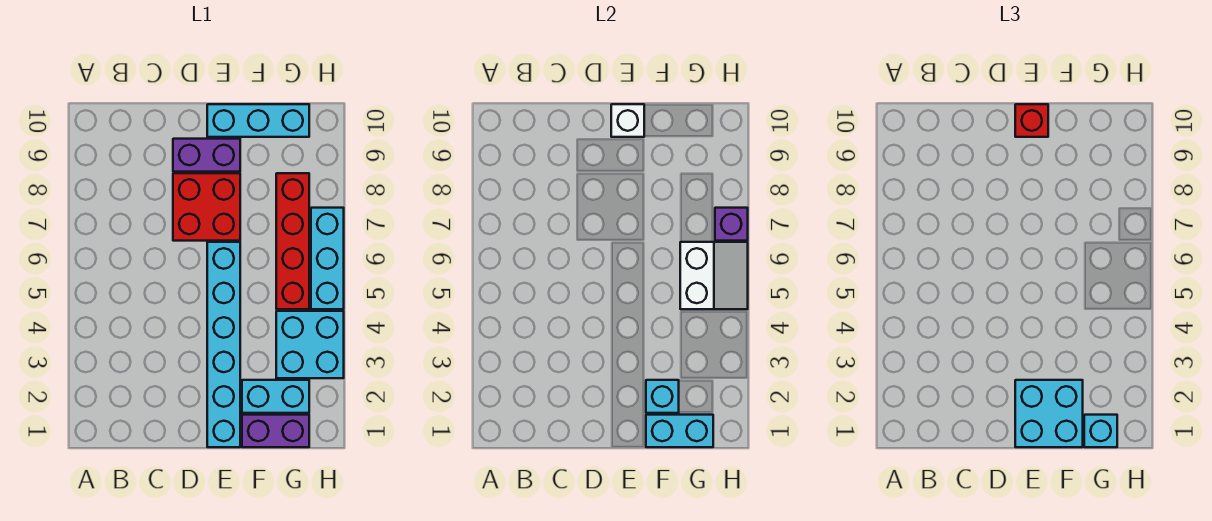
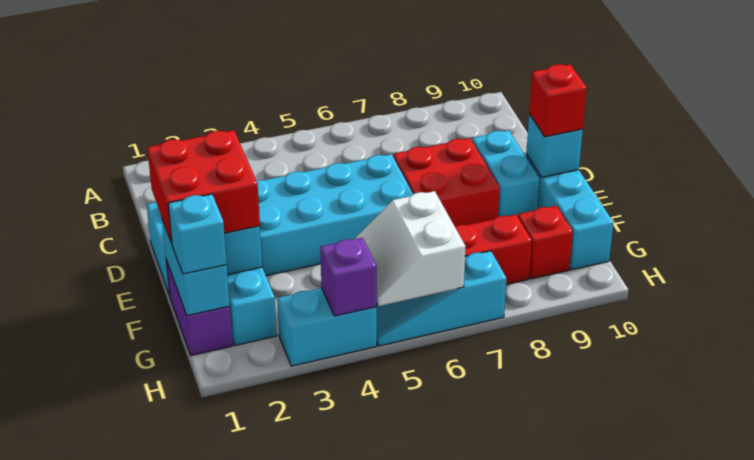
purple 1x2 brick [173,139,240,172] -> cyan 1x2 brick [472,130,539,217]
cyan 1x6 brick [207,242,240,447] -> cyan 2x6 brick [147,154,413,296]
cyan 2x2 brick [1015,380,1083,447] -> red 2x2 brick [147,130,260,243]
white 1x1 brick [611,104,644,137] -> cyan 1x1 brick [526,114,583,177]
cyan 2x2 brick [276,311,344,378] -> cyan 1x2 brick [277,288,377,366]
white 2x2 slope [680,242,748,309] -> white 2x2 slope turned to [355,191,466,306]
none -> red 1x1 brick [518,206,573,279]
cyan 1x3 brick [311,208,344,309] -> cyan 1x3 slope [377,251,507,346]
purple 1x1 brick [715,208,748,241] -> purple 1x1 brick moved to [320,238,377,316]

